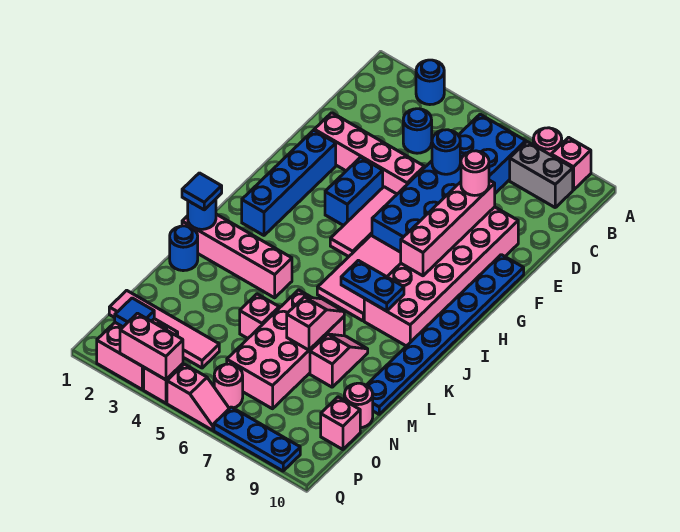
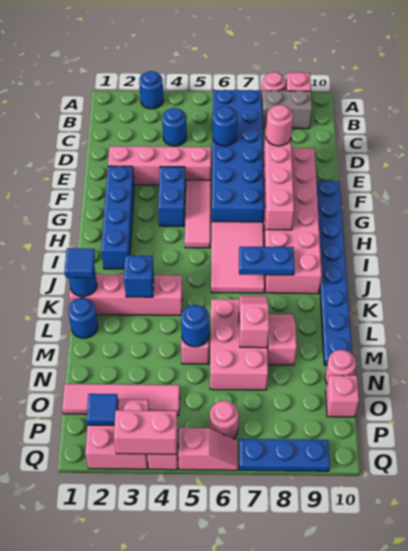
none -> blue 1x1 brick [124,256,154,297]
pink 2x4 brick [227,290,344,409] -> pink 2x3 brick [210,299,268,390]
none -> blue 1x1 round brick [181,305,209,347]

